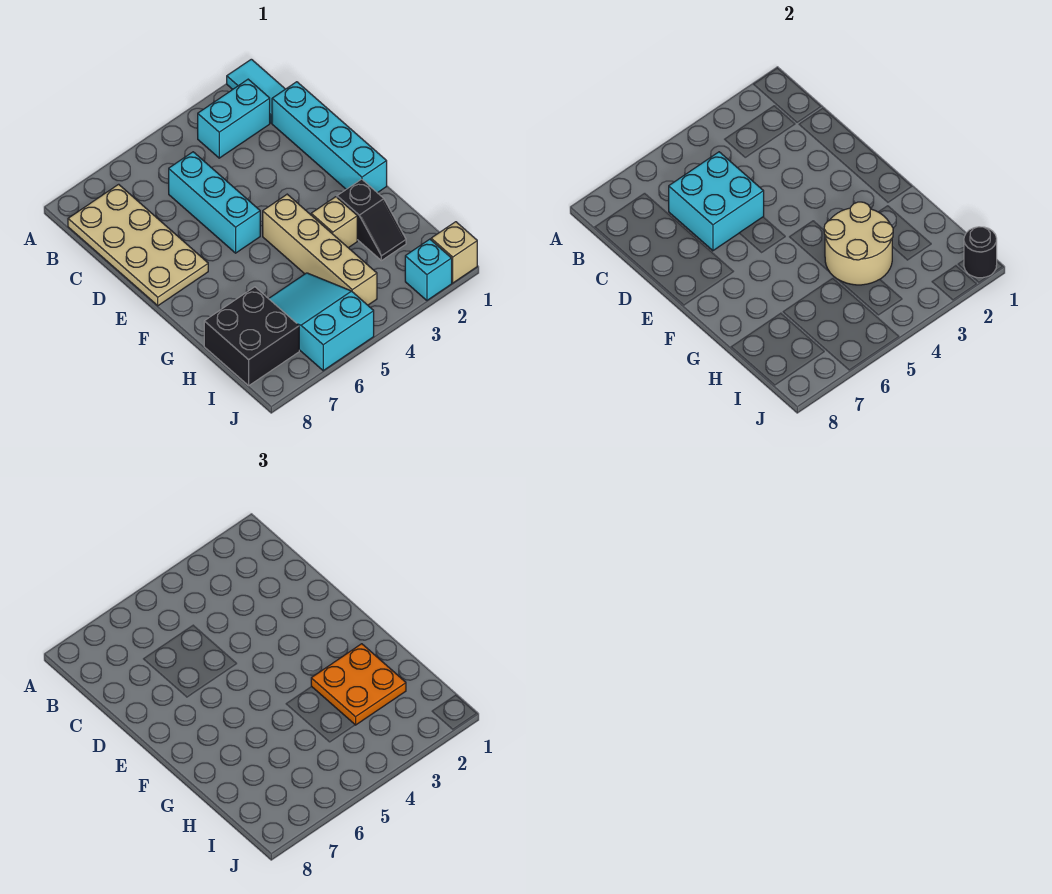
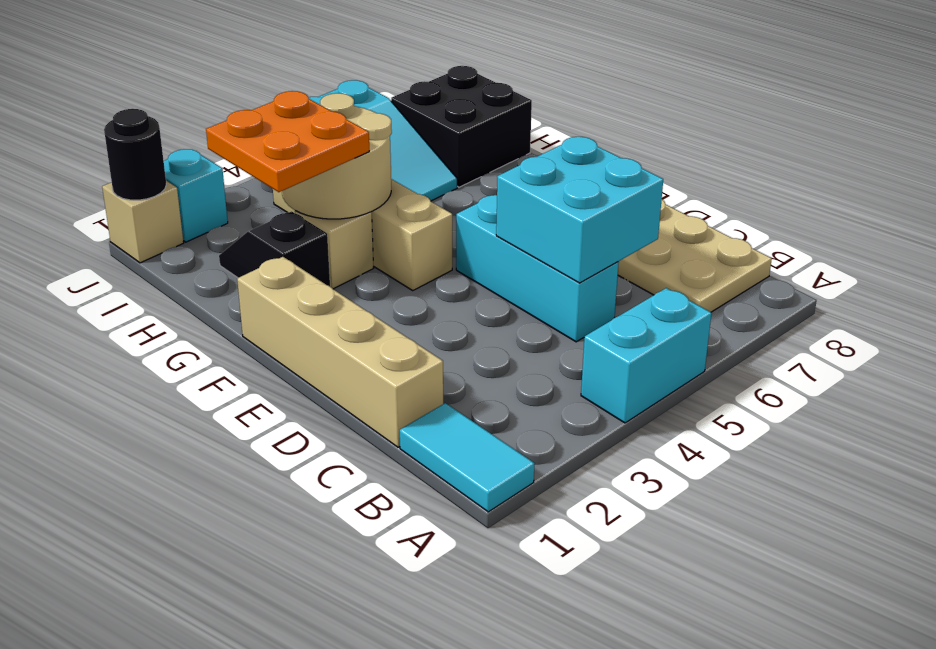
cyan 1x2 brick [198,79,270,158] -> cyan 1x2 brick moved to [581,288,711,423]
cyan 1x4 brick [272,82,387,193] -> tan 1x4 brick [237,257,443,447]

